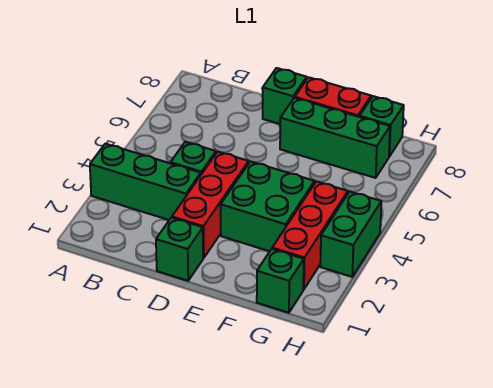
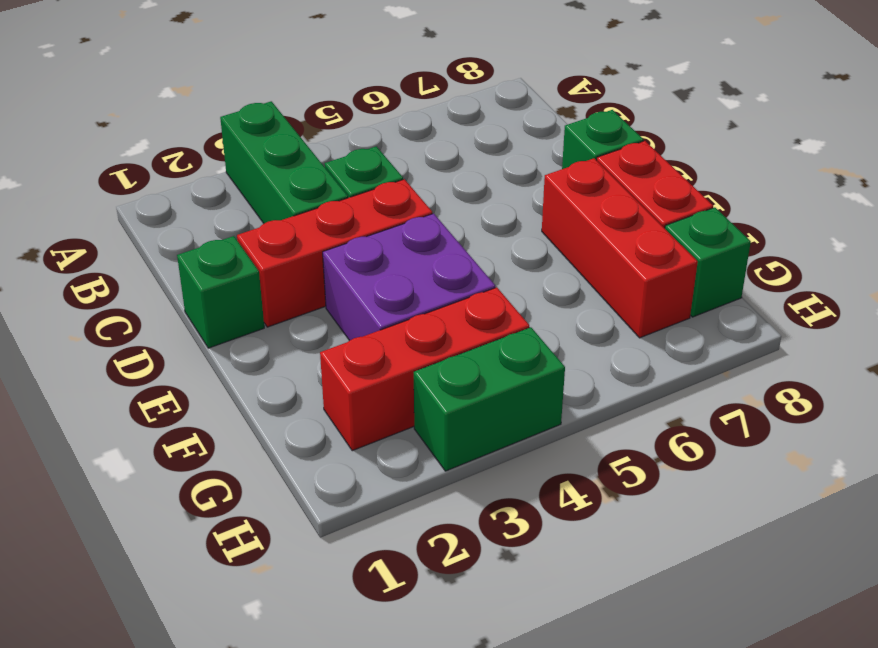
green 2x2 brick [221,161,315,251] -> purple 2x2 brick [323,214,495,341]
green 1x3 brick [280,98,390,178] -> red 1x3 brick [542,158,698,338]
green 1x1 brick [257,249,304,313] -> none

